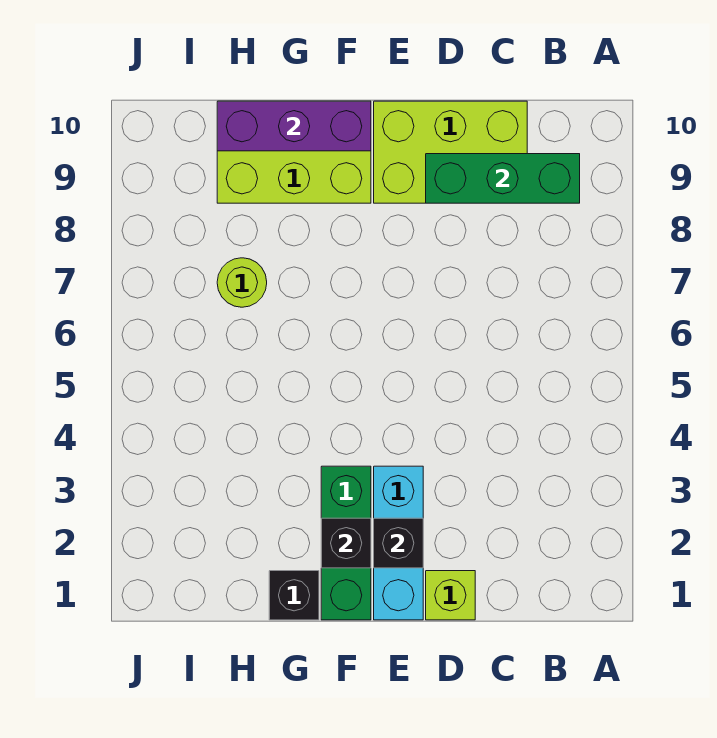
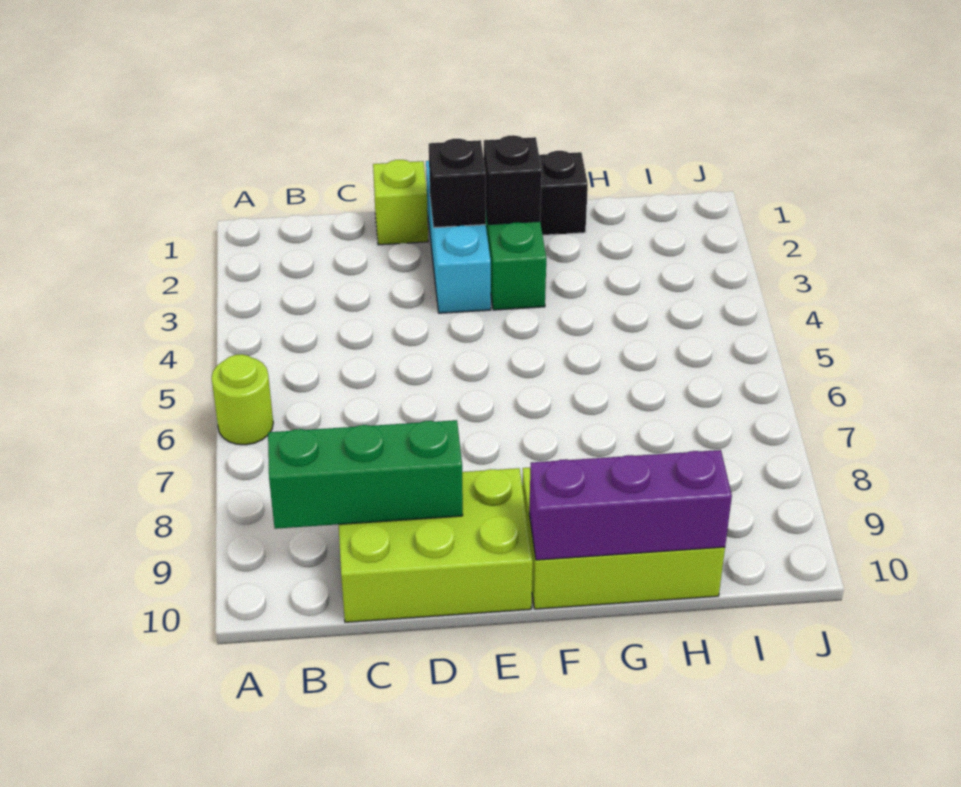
lime 1x1 round brick [217,258,267,307] -> lime 1x1 round brick moved to [212,354,273,445]

